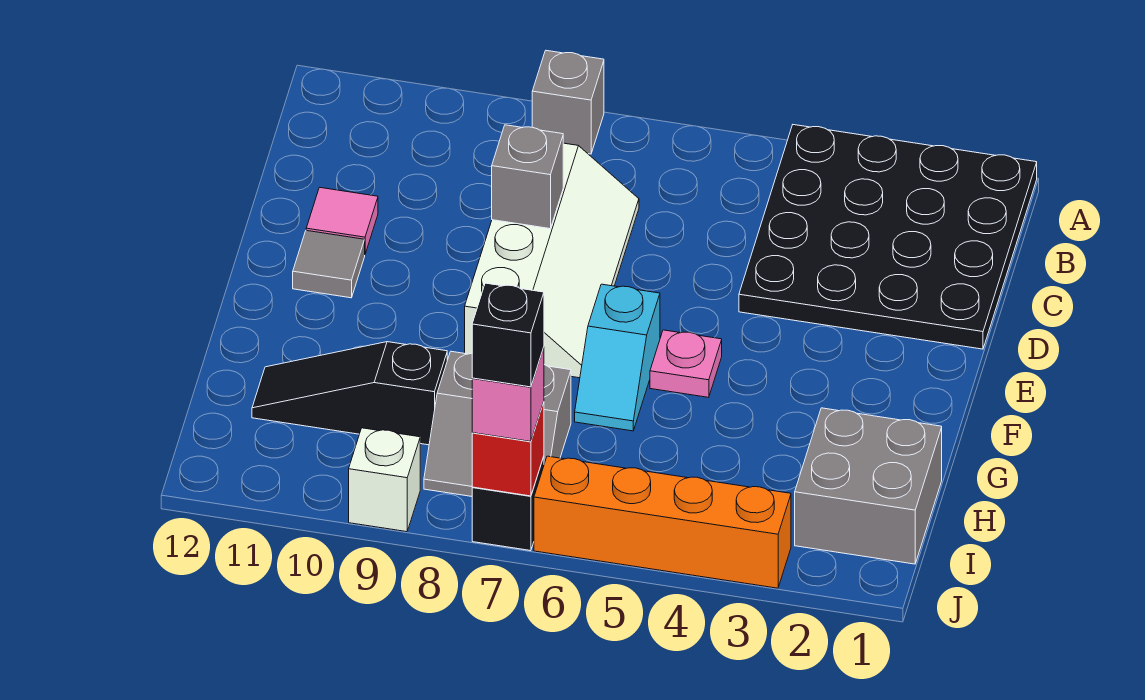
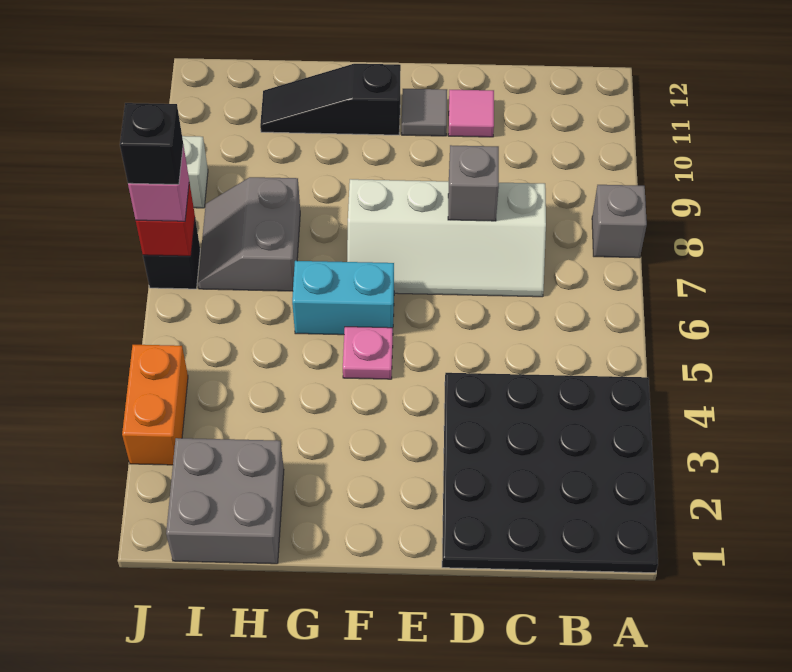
cyan 1x2 slope [575,284,660,431] -> cyan 1x2 brick [292,261,394,335]
black 1x3 slope [252,342,447,445] -> black 1x3 slope turned to [260,64,401,135]
orange 1x4 brick [534,456,791,588] -> orange 1x2 brick [122,345,188,465]

